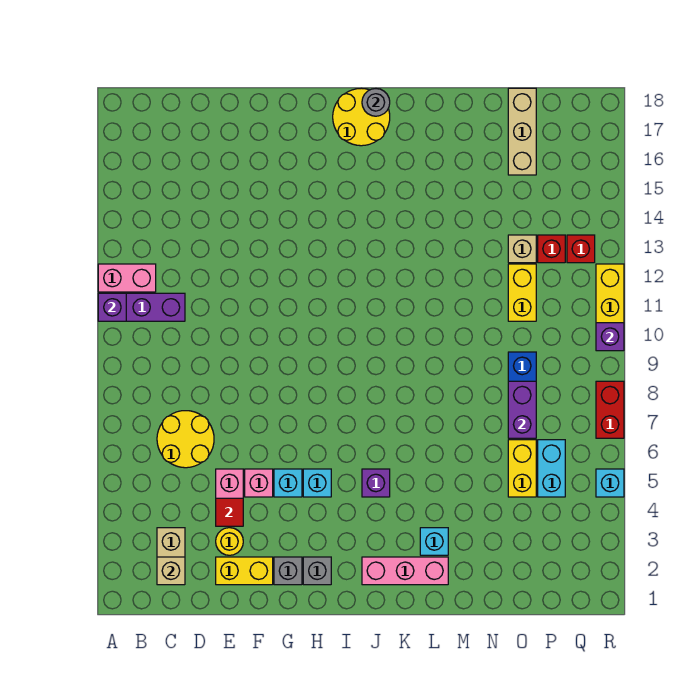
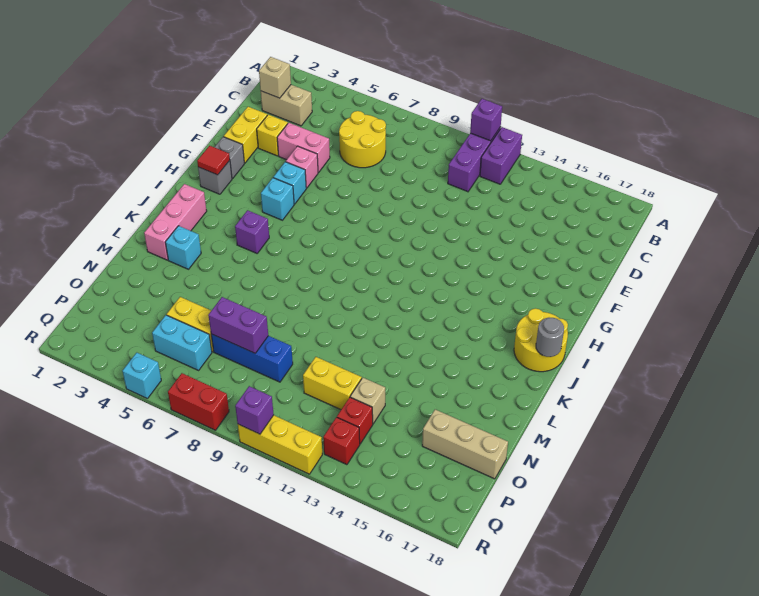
pink 1x2 brick [98,264,156,292] -> purple 1x2 brick [480,127,522,184]
yellow 1x1 round brick [216,528,243,555] -> yellow 1x1 brick [257,114,288,156]
red 1x1 tile [216,498,243,526] -> red 1x1 tile moved to [197,146,230,175]

